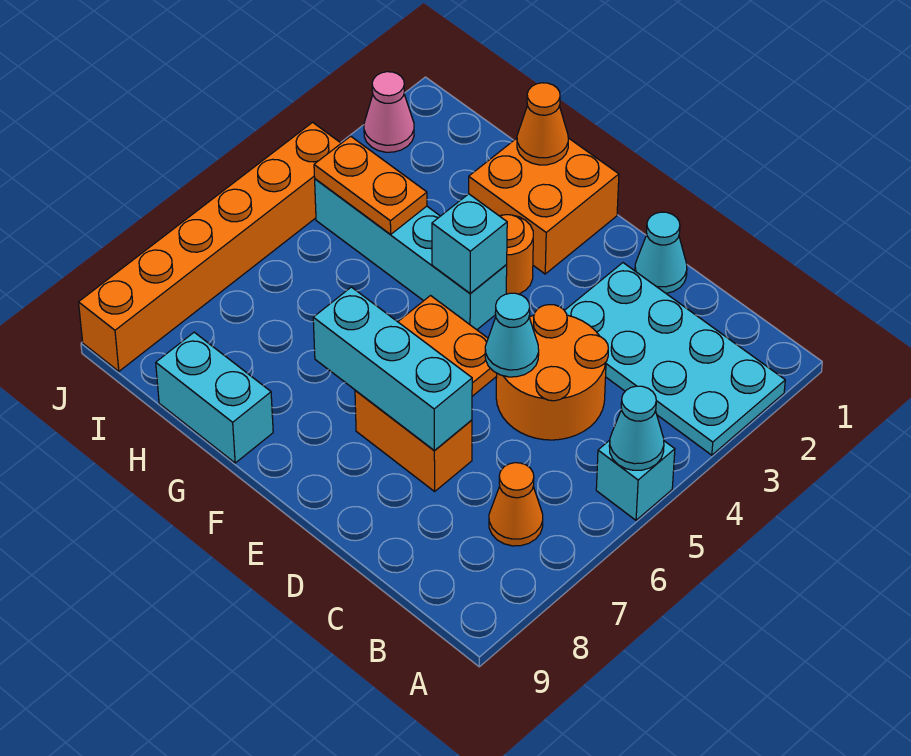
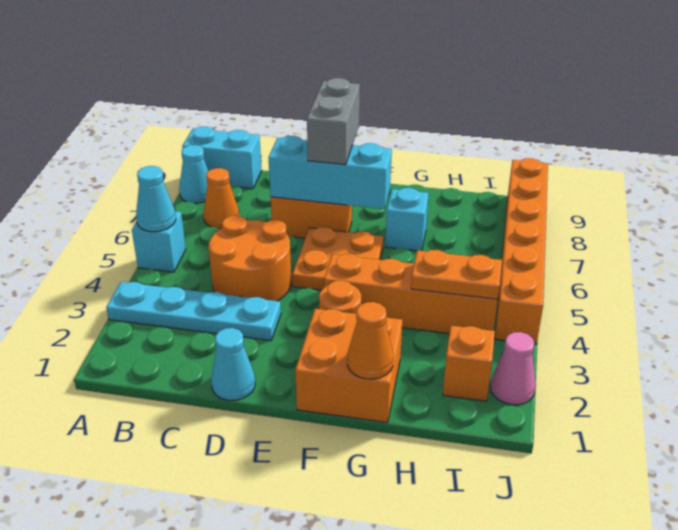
cyan 2x4 plate [564,263,785,455] -> cyan 1x4 plate [106,282,281,341]
cyan 1x1 cone [485,293,539,377] -> cyan 1x1 cone moved to [179,145,208,203]
none -> grey 1x2 brick [307,78,360,165]
cyan 1x4 brick [315,179,507,330] -> orange 1x4 brick [324,254,498,334]
cyan 1x1 brick [432,194,507,293] -> cyan 1x1 brick moved to [385,188,429,251]
cyan 1x2 brick [156,332,273,463] -> cyan 1x2 brick moved to [182,127,262,189]
none -> orange 1x1 brick [443,326,495,401]

